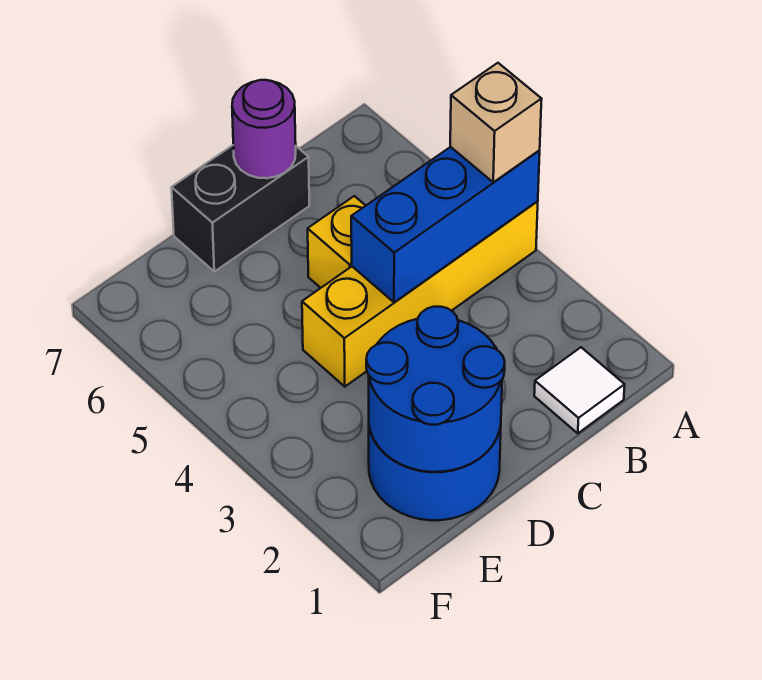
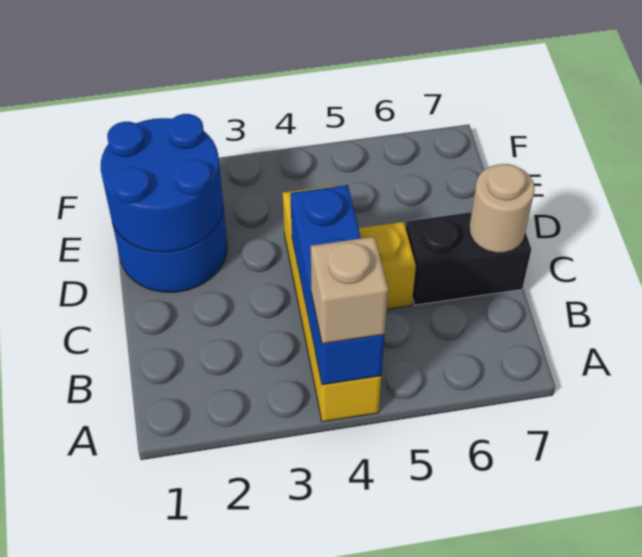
white 1x1 tile [534,347,625,433] -> none
black 1x2 brick [172,145,309,272] -> black 1x2 brick turned to [406,212,531,305]
purple 1x1 round brick [232,80,296,178] -> tan 1x1 round brick [469,164,535,253]

